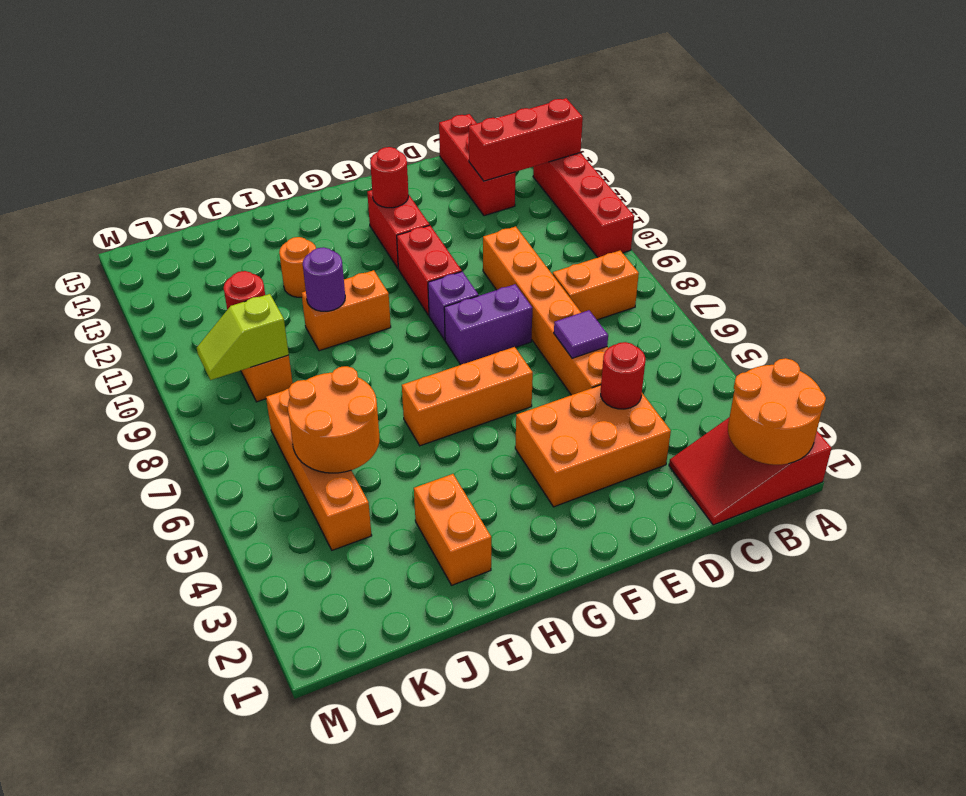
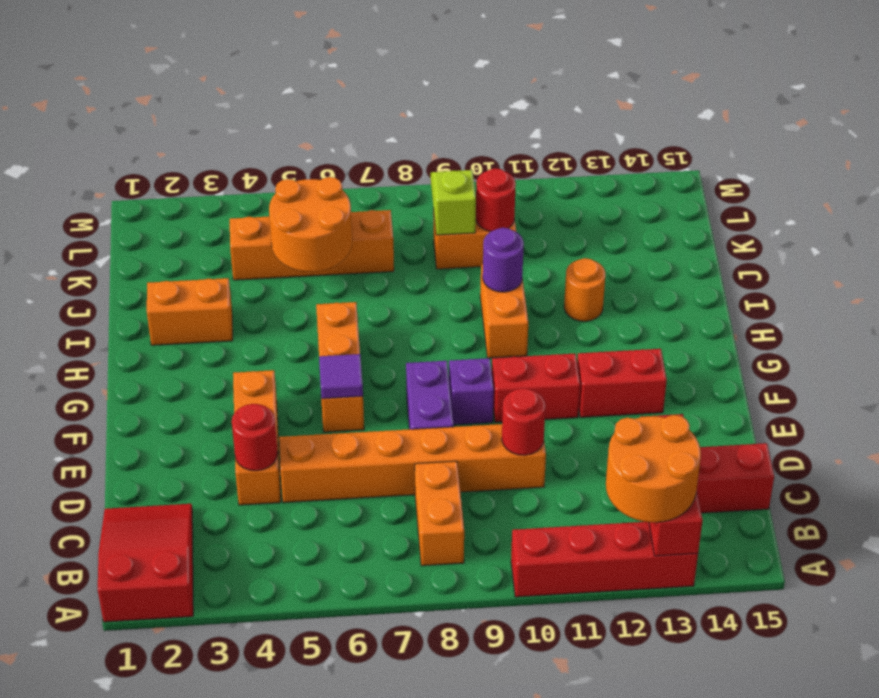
orange 2x2 round brick [728,358,826,465] -> orange 2x2 round brick moved to [606,415,701,523]
orange 2x3 brick [515,385,671,507] -> orange 1x3 brick [233,370,281,505]
purple 1x1 tile [554,310,608,358] -> purple 1x1 tile moved to [319,354,363,399]
red 1x1 round brick [370,147,408,208] -> red 1x1 round brick moved to [502,388,546,455]

